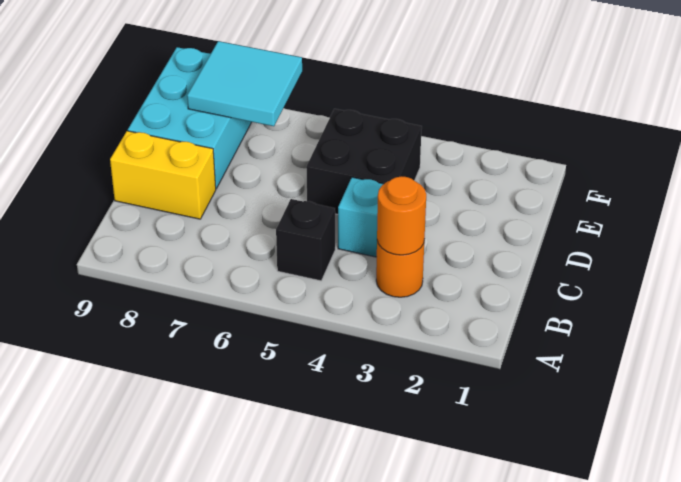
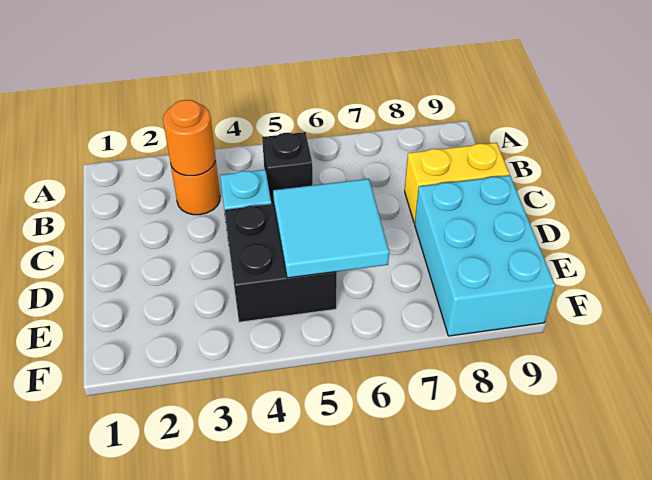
cyan 2x2 tile [187,41,302,126] -> cyan 2x2 tile moved to [273,179,389,278]

